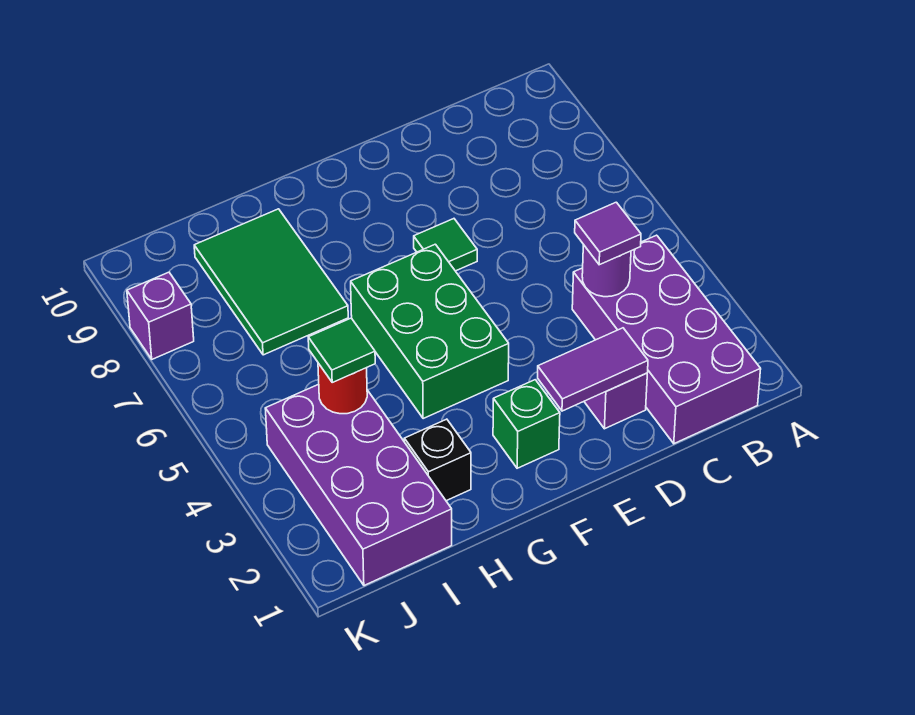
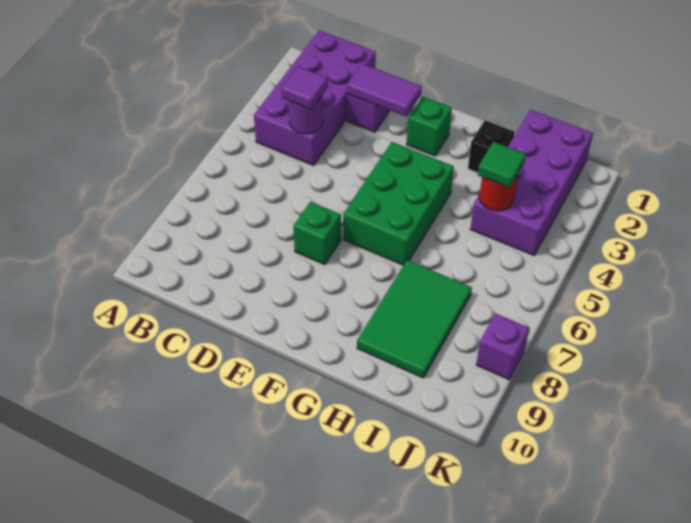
green 1x1 tile [414,219,477,271] -> green 1x1 brick [293,202,341,265]

